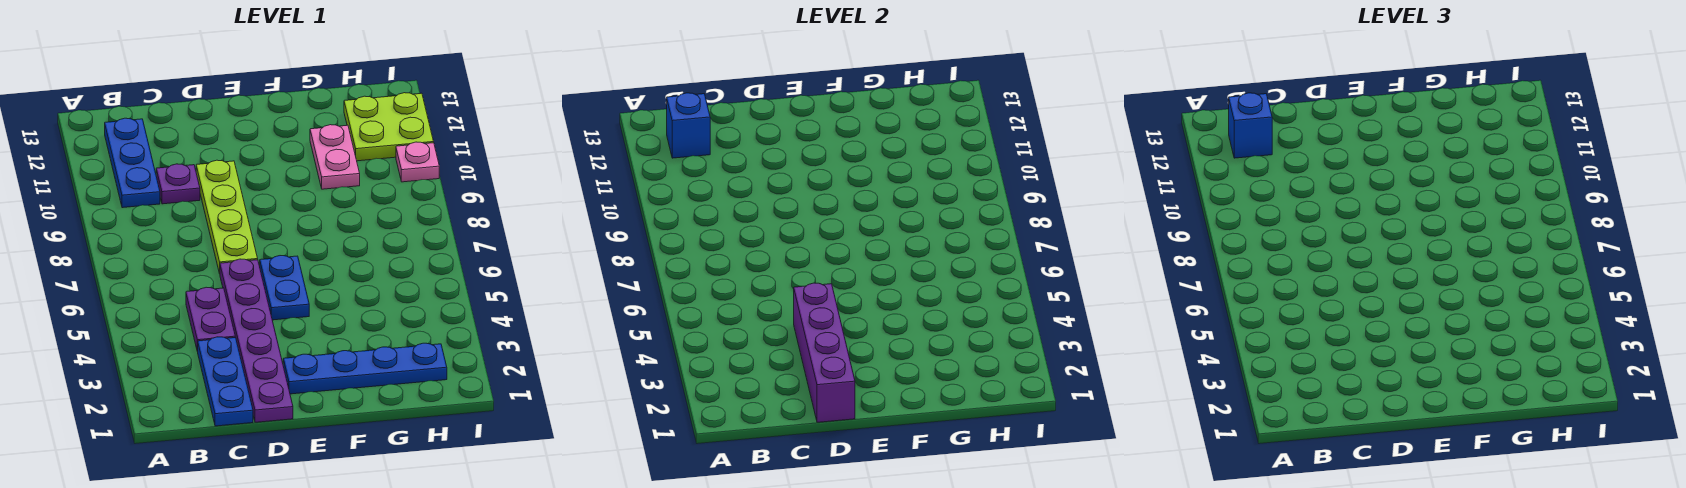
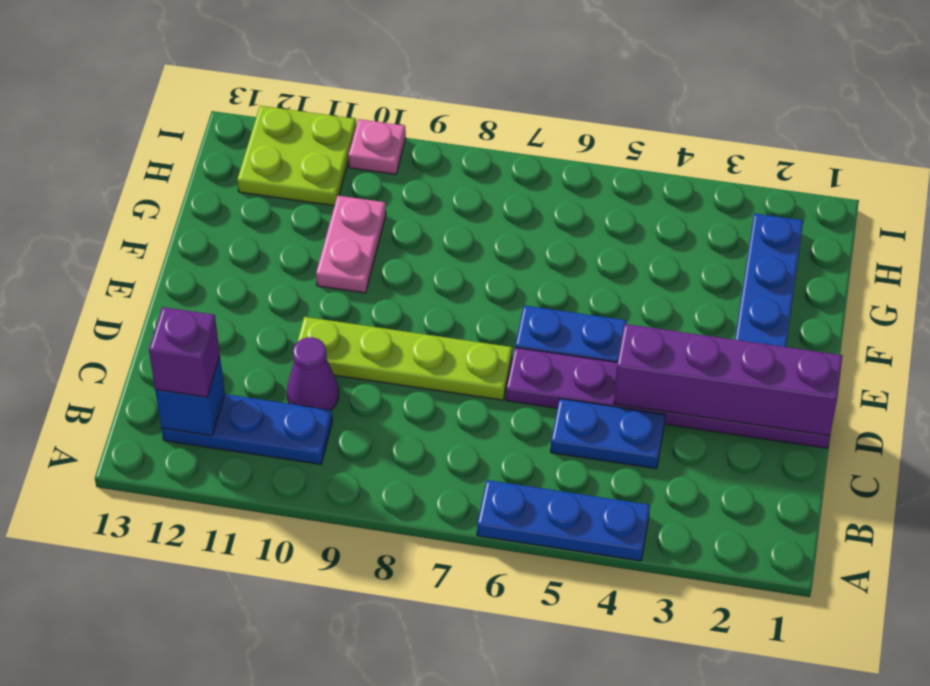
blue 1x1 brick [1229,93,1272,158] -> purple 1x1 brick [149,307,220,397]
blue 1x3 plate [198,337,253,426] -> blue 1x3 plate moved to [477,480,650,561]
purple 1x2 plate [186,287,235,352] -> blue 1x2 plate [551,399,665,469]
purple 1x1 plate [156,164,200,204] -> purple 1x1 cone [287,337,339,410]
pink 1x2 plate [310,125,360,189] -> pink 1x2 plate turned to [316,196,386,293]

